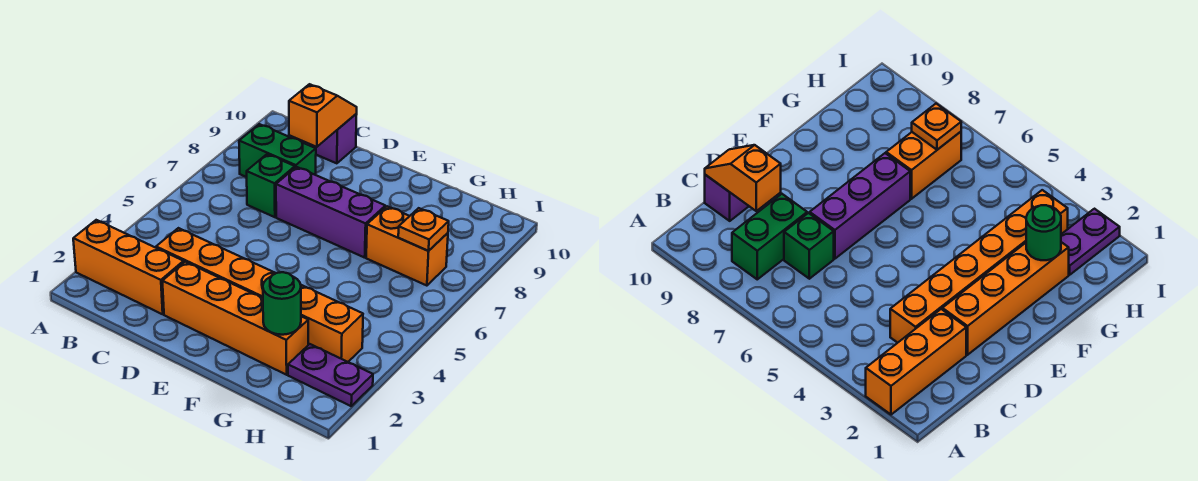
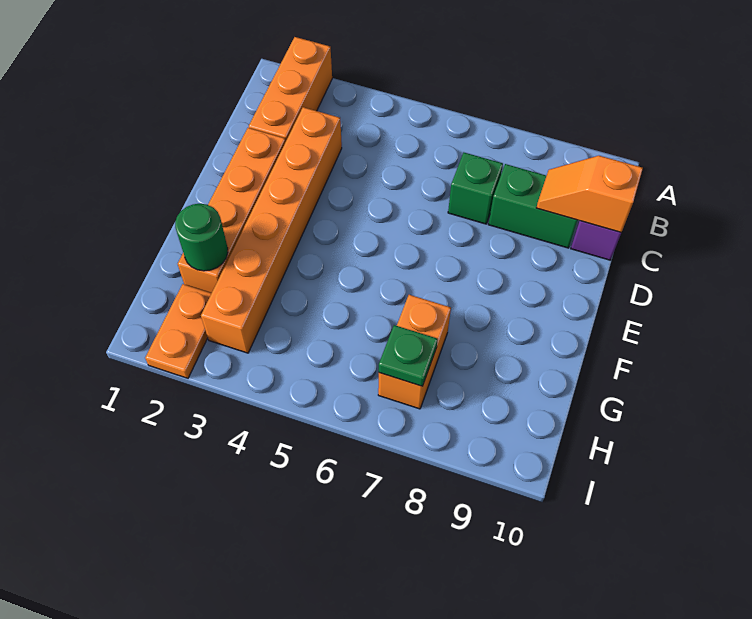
green 1x2 brick [239,124,316,177] -> green 1x2 brick turned to [488,164,577,248]
orange 1x2 slope [289,84,357,147] -> orange 1x2 slope turned to [536,156,643,232]
purple 1x3 brick [276,167,385,258] -> none
purple 1x2 plate [288,344,373,406] -> orange 1x2 plate [145,284,212,378]
orange 1x1 plate [398,208,449,251] -> green 1x1 plate [379,325,438,386]

